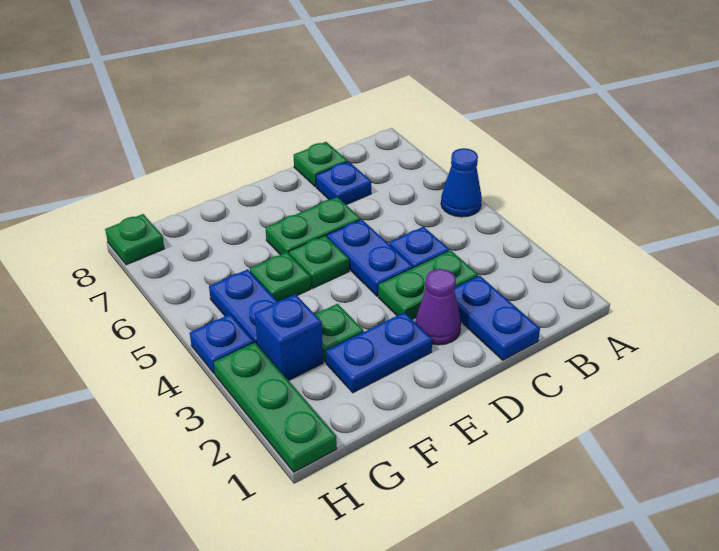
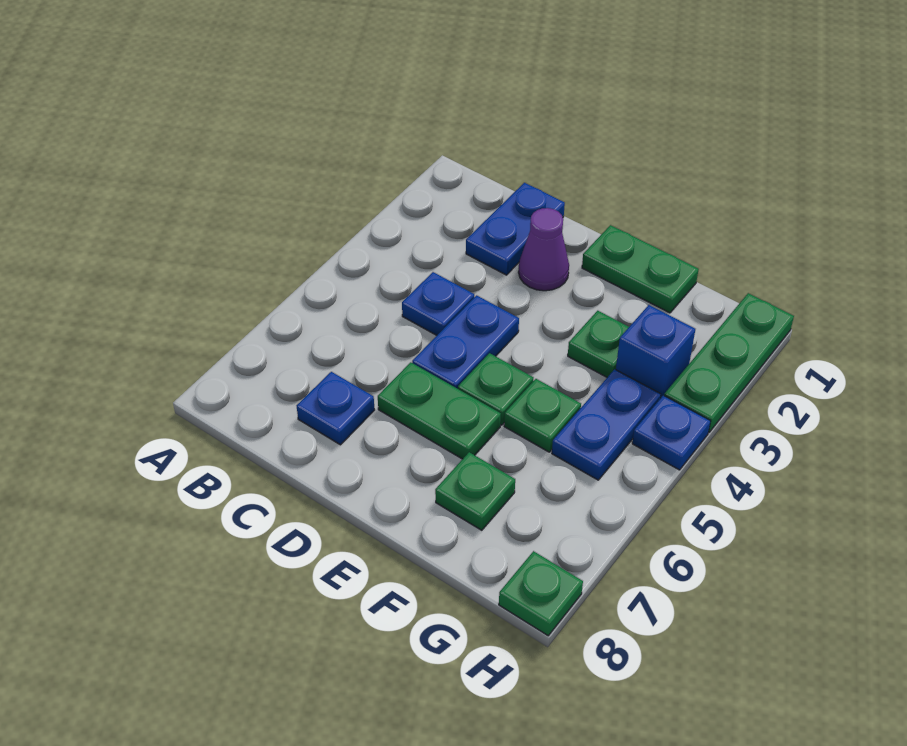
blue 1x1 cone [441,148,482,217] -> none
green 1x2 plate [378,250,478,319] -> green 1x2 plate moved to [582,225,699,313]
green 1x1 plate [294,142,348,187] -> green 1x1 plate moved to [435,452,515,530]
blue 1x2 plate [326,312,432,393] -> none

